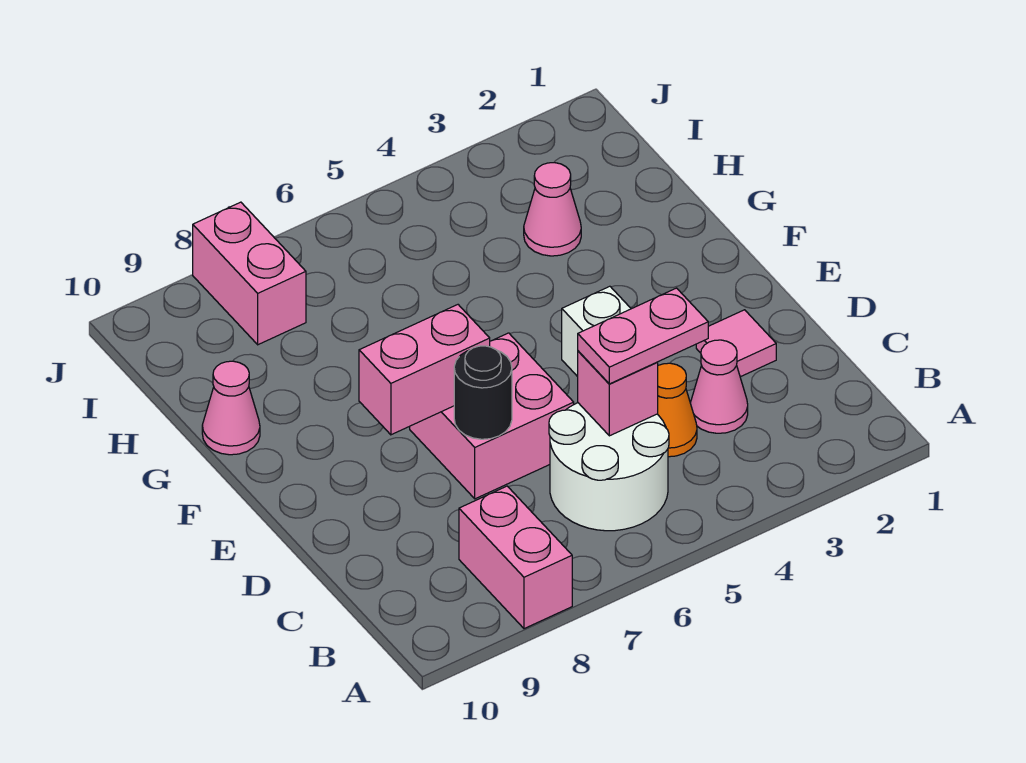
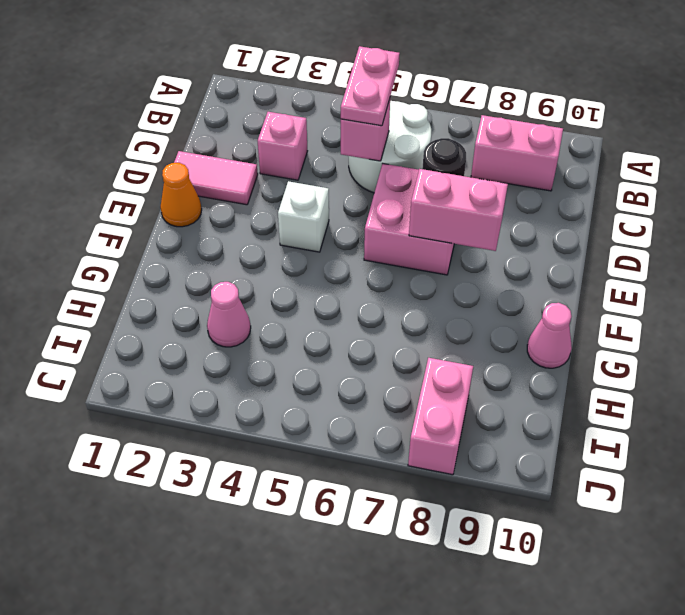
pink 1x2 brick [459,486,572,629] -> pink 1x2 brick turned to [471,115,563,191]
pink 1x1 cone [690,340,748,433] -> pink 1x1 brick [258,112,307,180]
orange 1x1 cone [658,363,697,457] -> orange 1x1 cone moved to [161,163,202,227]
pink 1x2 plate [578,288,708,384] -> pink 1x2 plate turned to [341,46,400,126]
pink 1x1 tile [696,310,776,377] -> pink 1x2 tile [174,151,258,205]

